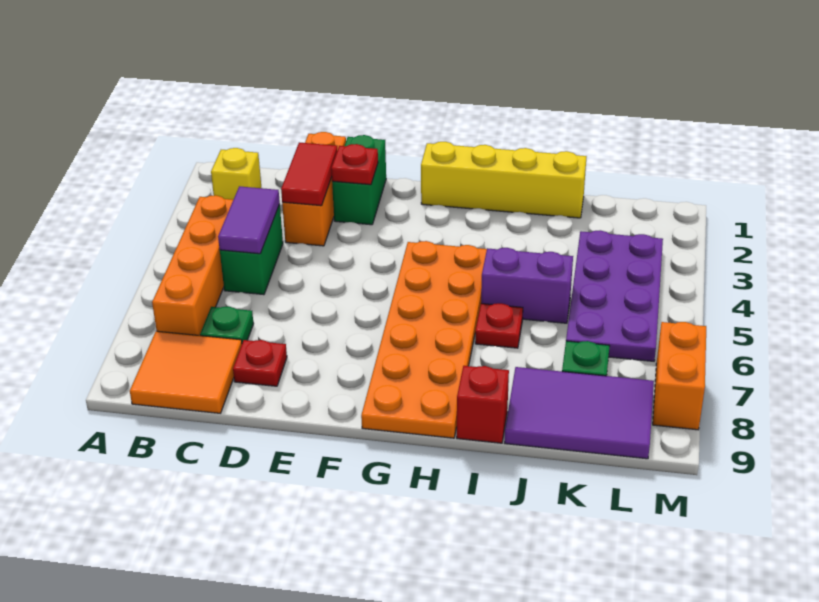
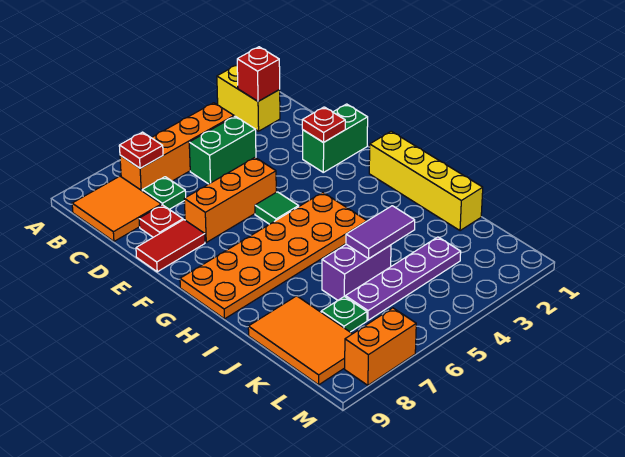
yellow 1x1 brick [211,148,261,200] -> yellow 1x2 brick [217,65,280,131]
purple 1x2 tile [218,186,280,254] -> purple 1x2 tile moved to [346,206,415,259]
orange 1x3 brick [282,132,346,246] -> orange 1x3 brick moved to [184,158,276,242]
red 1x2 tile [281,143,337,206] -> red 1x2 tile moved to [136,220,205,272]
none -> green 1x1 tile [255,192,299,224]
purple 1x2 brick [481,248,573,323] -> purple 1x2 brick turned to [322,244,391,300]
red 1x1 plate [475,303,523,348] -> red 1x1 plate moved to [119,132,163,168]
red 1x1 brick [457,366,509,443] -> red 1x1 brick moved to [237,47,280,101]
purple 2x3 tile [505,367,654,459] -> orange 2x3 tile [248,296,352,385]
purple 2x4 plate [566,230,663,361] -> purple 1x4 plate [345,237,461,320]

